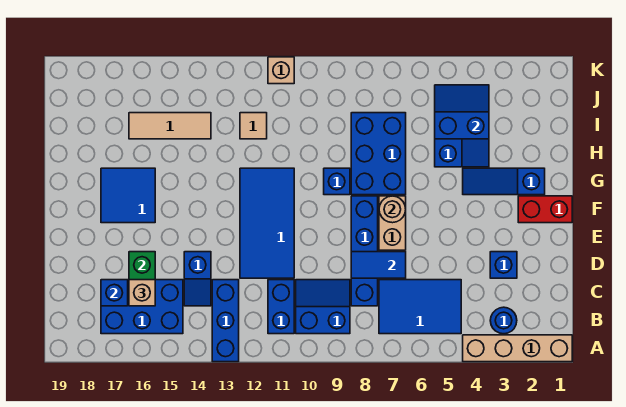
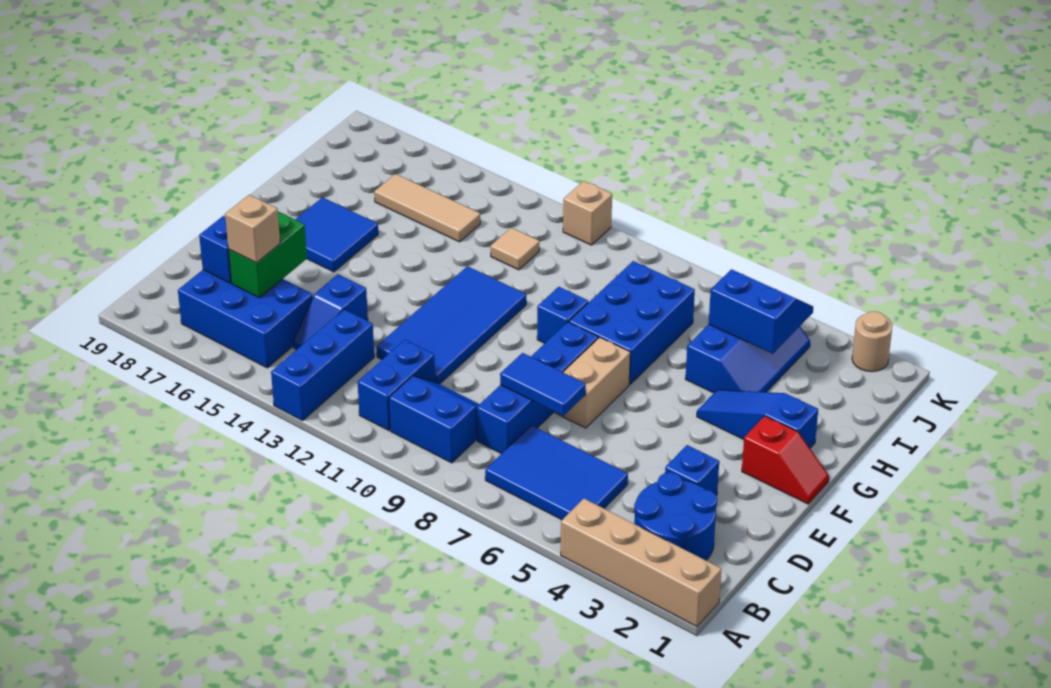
blue 1x1 round brick [490,307,517,334] -> blue 2x2 round brick [634,472,717,560]
red 1x2 brick [518,196,572,223] -> red 1x2 slope [742,416,829,504]
tan 1x1 round brick [379,196,406,223] -> tan 1x1 round brick moved to [852,311,892,372]

